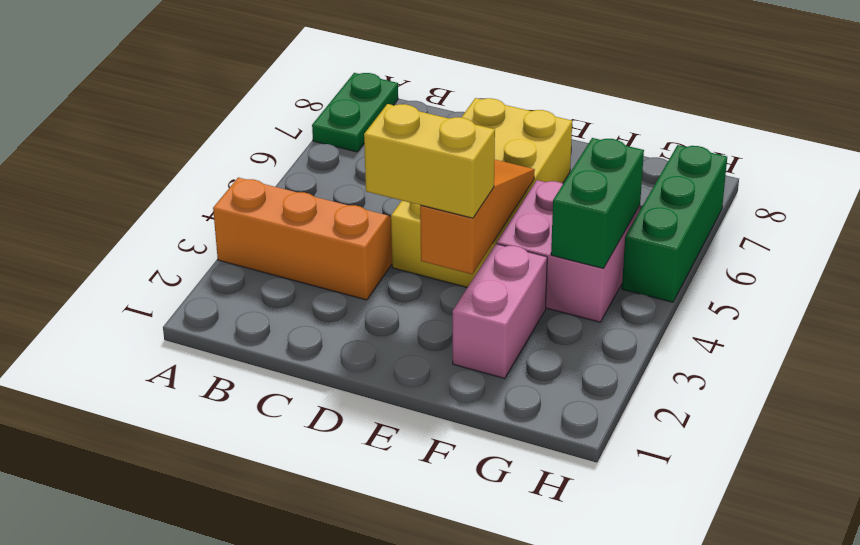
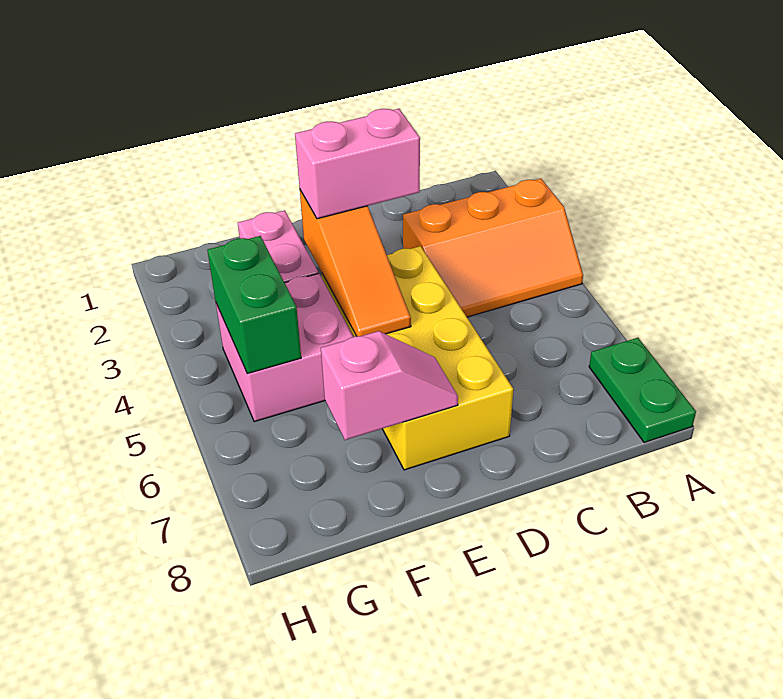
yellow 1x2 brick [364,104,495,218] -> pink 1x2 brick [295,109,420,219]
none -> pink 1x2 slope [321,331,458,440]
green 1x3 brick [622,145,727,302] -> none

